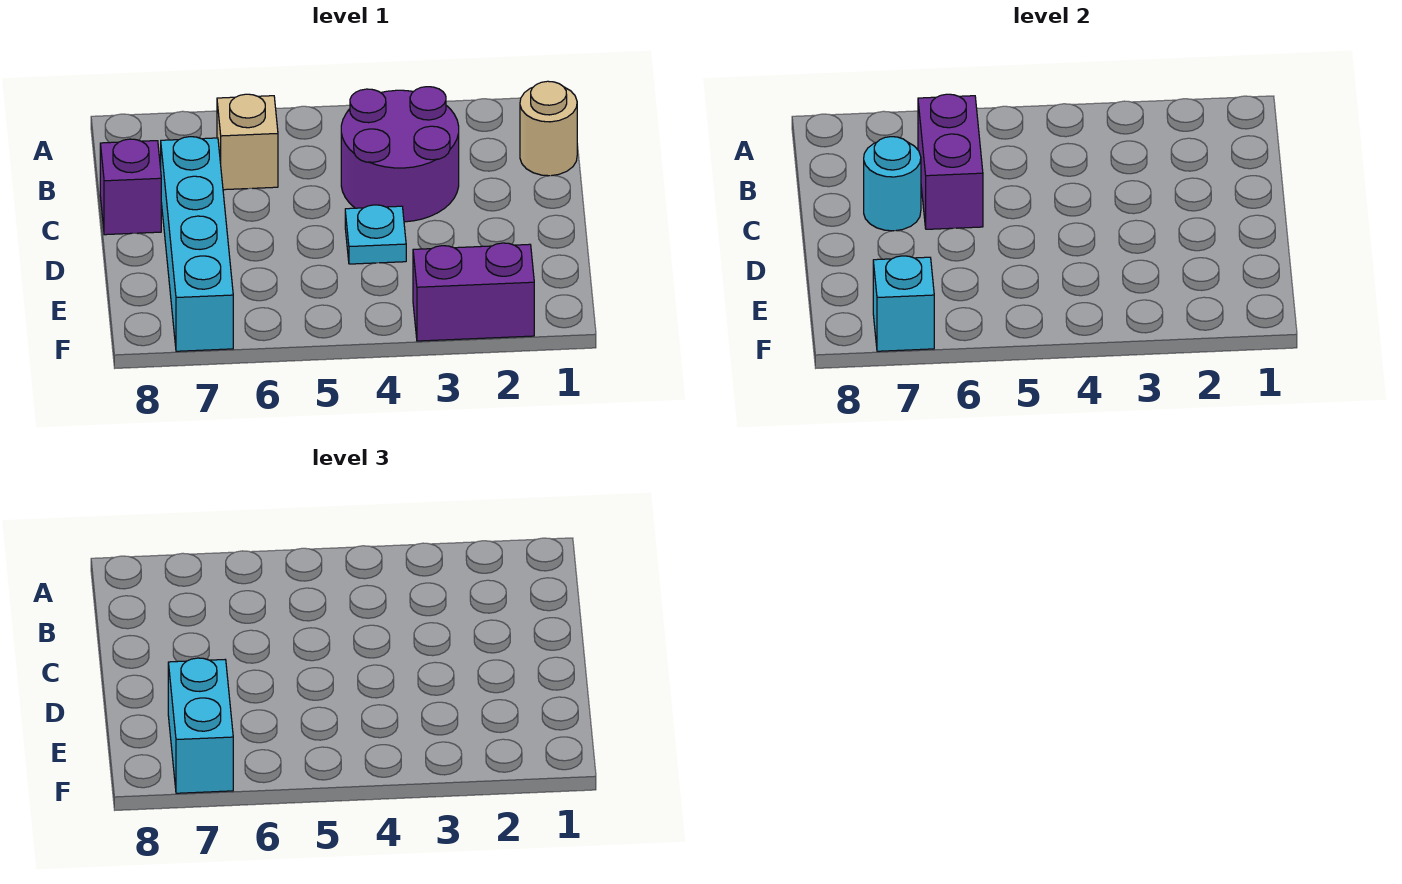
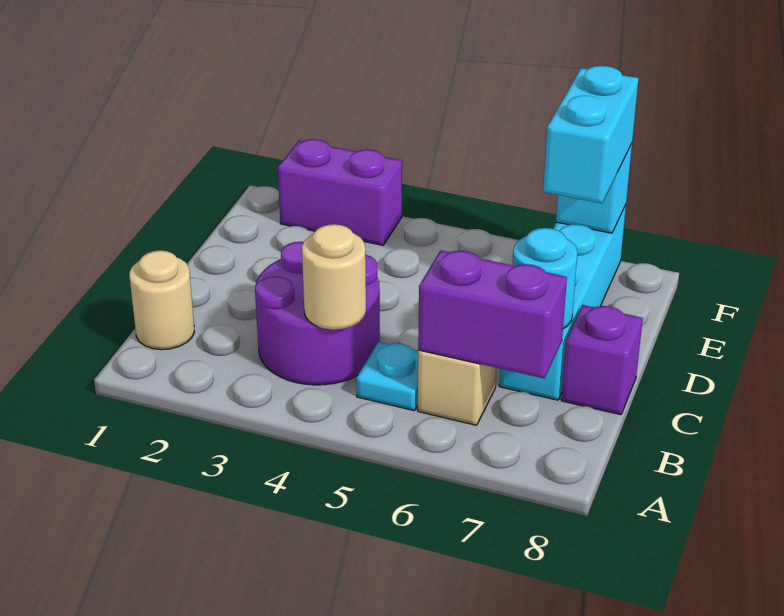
none -> tan 1x1 round brick [302,224,366,330]
purple 1x2 brick [918,94,983,229] -> purple 1x2 brick turned to [418,250,567,378]
cyan 1x1 plate [345,205,406,264] -> cyan 1x1 plate moved to [356,342,418,411]

